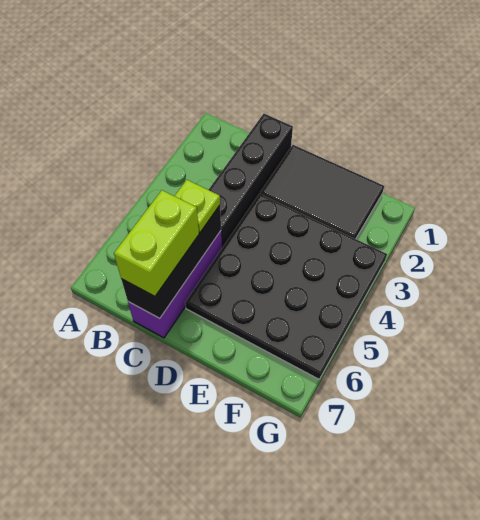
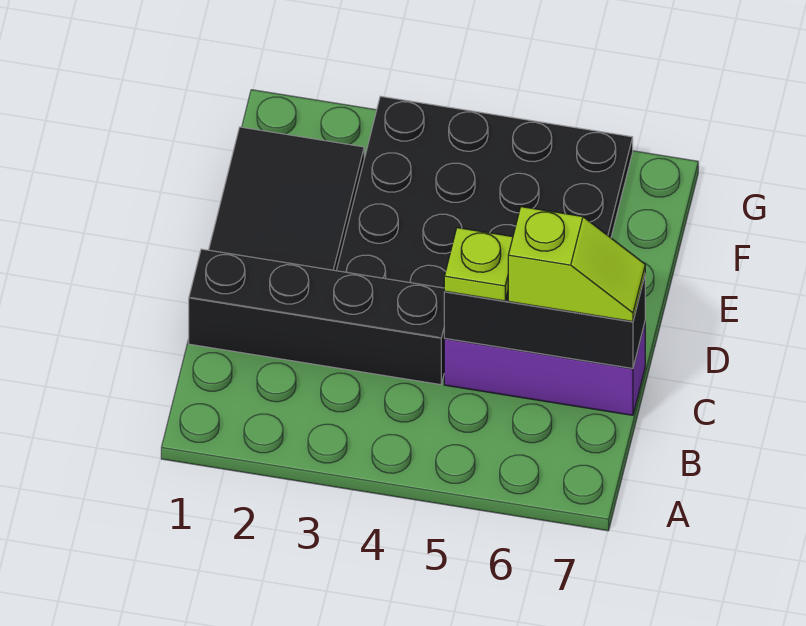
lime 1x2 brick [114,190,199,296] -> lime 1x2 slope [508,207,645,322]

